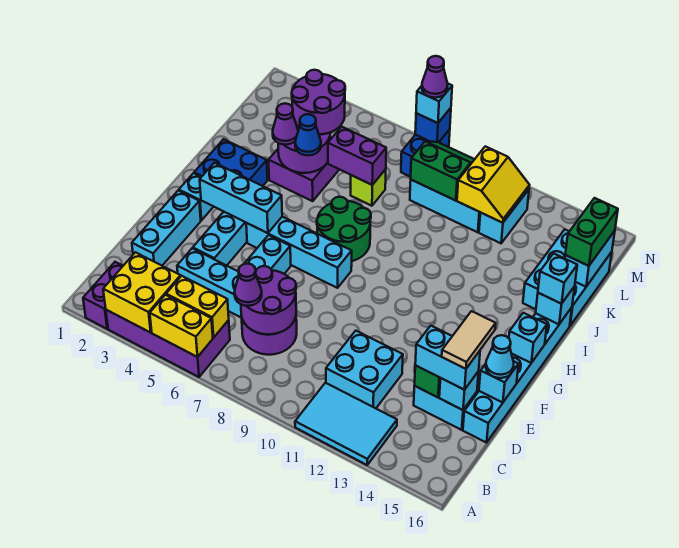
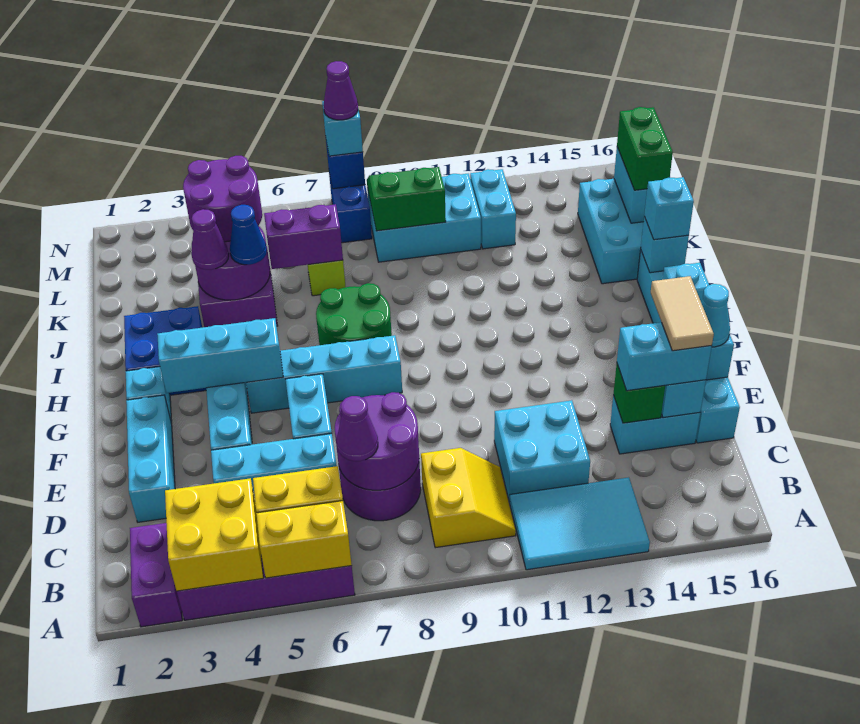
yellow 2x2 slope [457,146,530,223] -> yellow 2x2 slope moved to [421,448,516,548]

